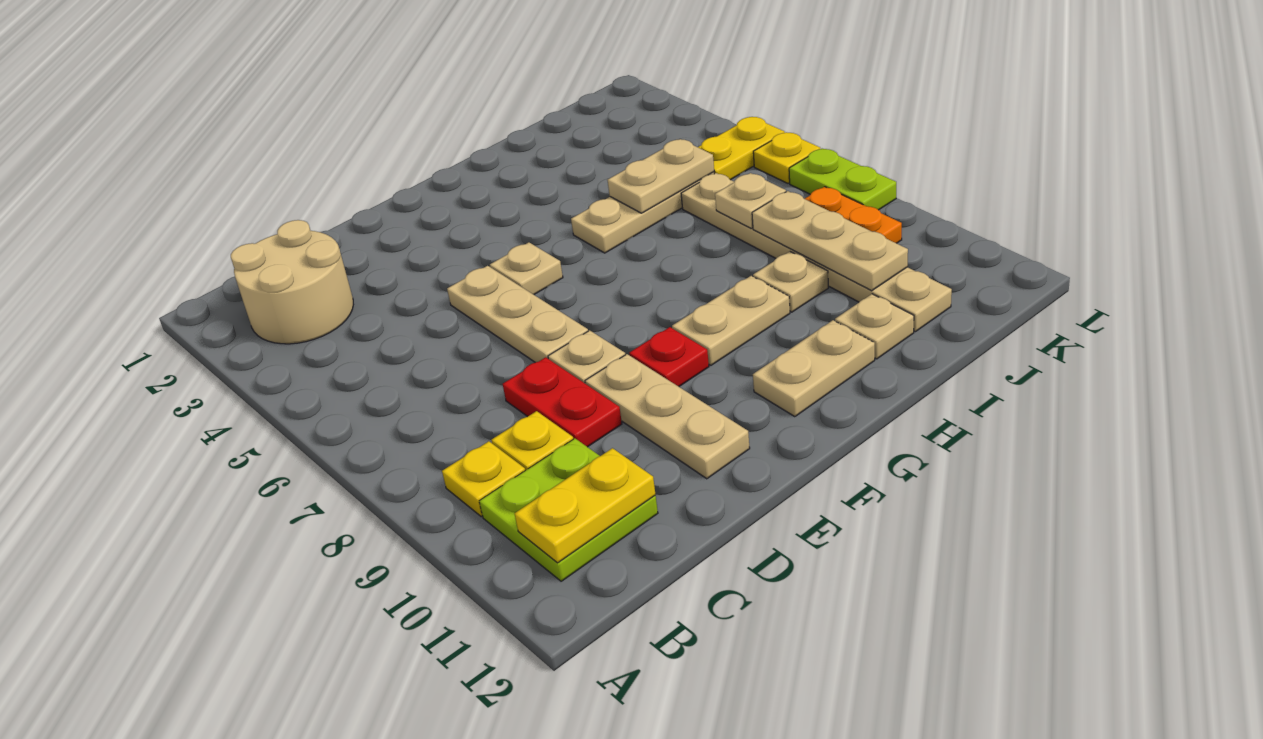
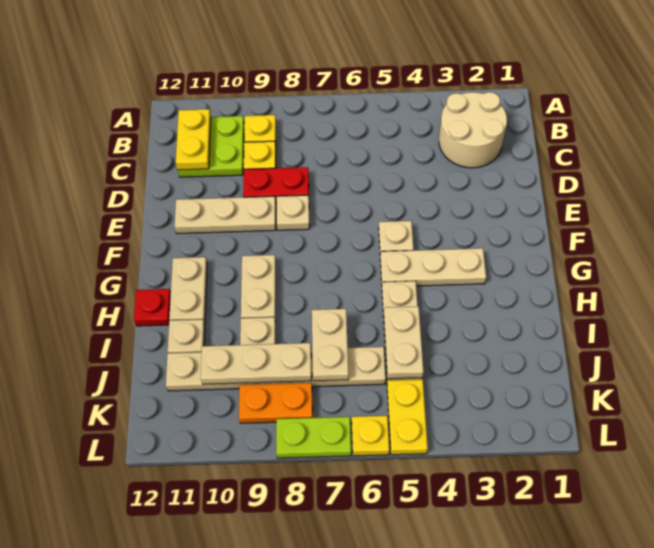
tan 1x3 plate [447,266,588,362] -> tan 1x3 plate moved to [380,248,486,286]
red 1x1 plate [629,327,709,387] -> red 1x1 plate moved to [134,289,171,326]
tan 1x1 plate [715,173,786,228] -> tan 1x2 plate [312,309,349,381]

